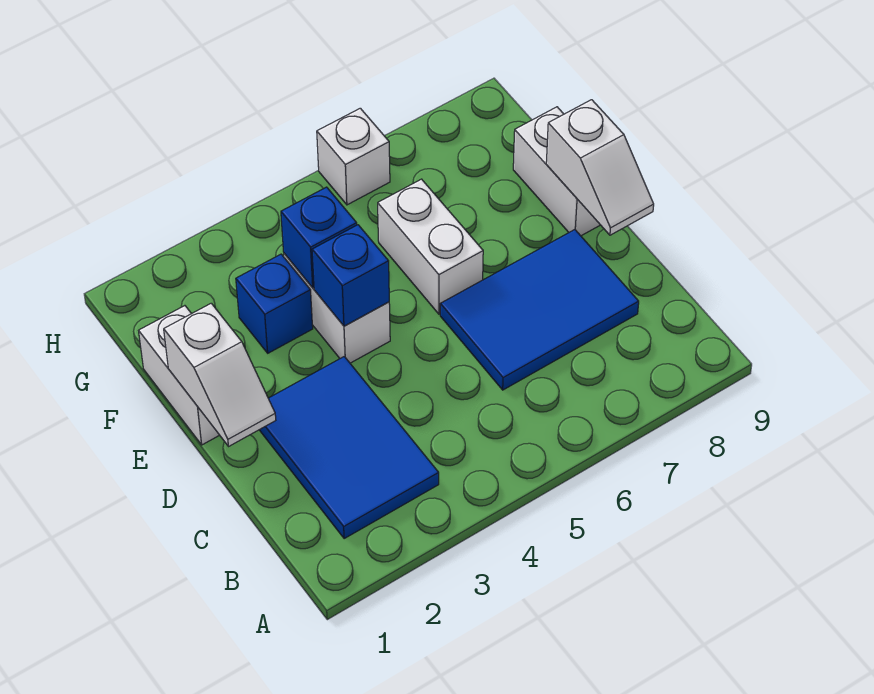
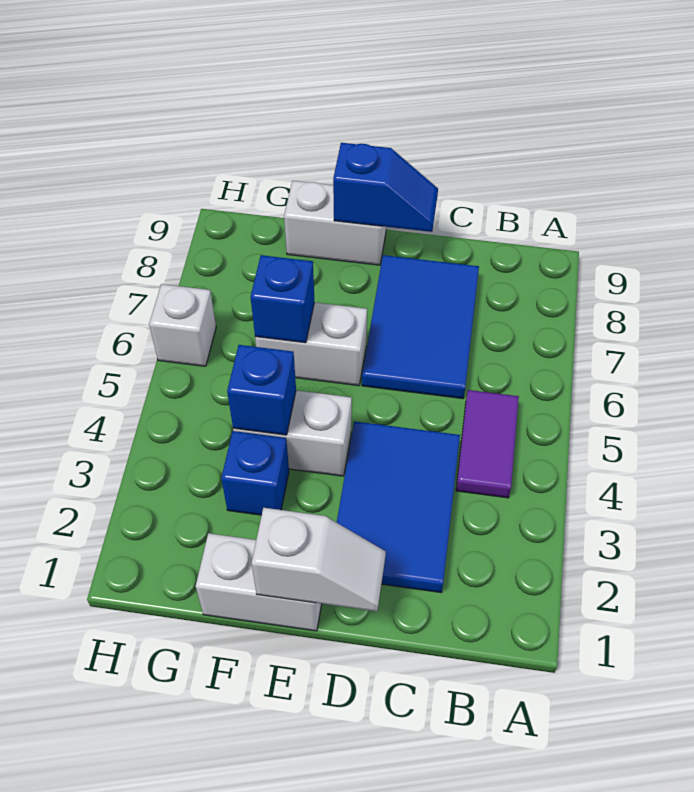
blue 2x3 tile [260,357,439,538] -> blue 2x3 tile turned to [337,421,460,592]
none -> purple 1x2 tile [456,390,519,498]
white 1x2 slope [546,100,654,235] -> blue 1x2 slope [333,143,438,232]
blue 1x1 brick [312,225,389,326] -> blue 1x1 brick moved to [251,255,314,343]

